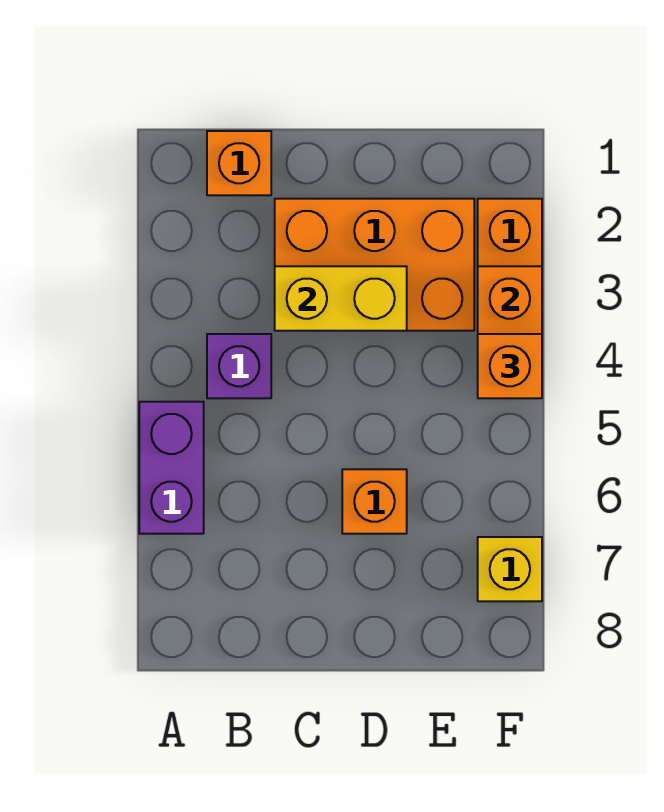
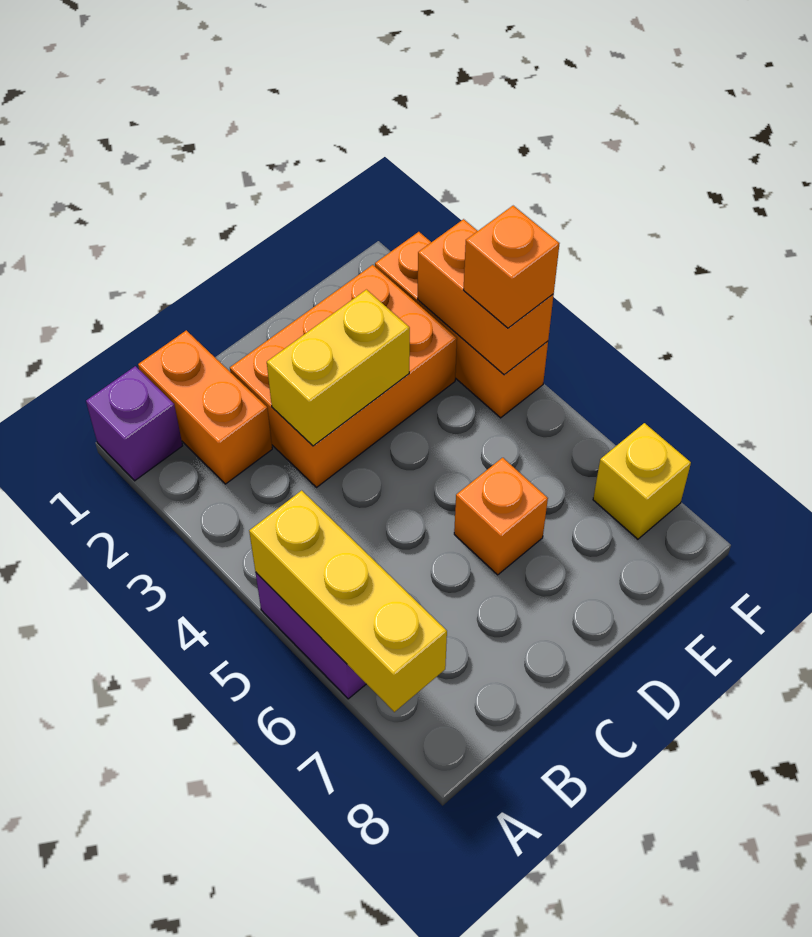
none -> yellow 1x3 brick [249,490,447,712]
orange 1x1 brick [207,131,271,195] -> orange 1x2 brick [138,330,272,484]
purple 1x1 brick [207,334,271,398] -> purple 1x1 brick moved to [86,366,183,481]

